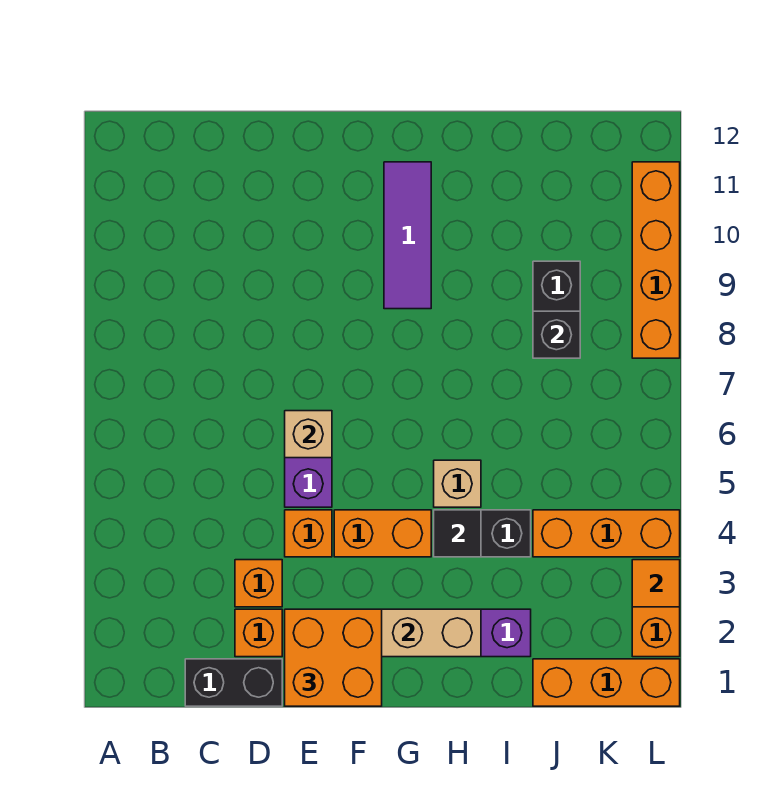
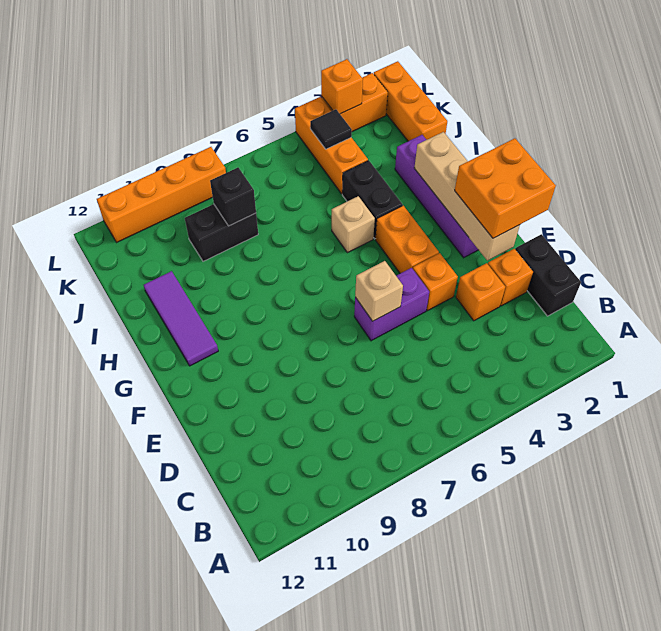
purple 1x3 tile [384,162,431,309] -> purple 1x3 tile turned to [144,271,218,366]
black 1x1 tile [434,510,481,557] -> black 1x1 tile moved to [310,109,352,149]
orange 1x1 tile [632,560,680,607] -> orange 1x1 brick [321,59,363,114]

